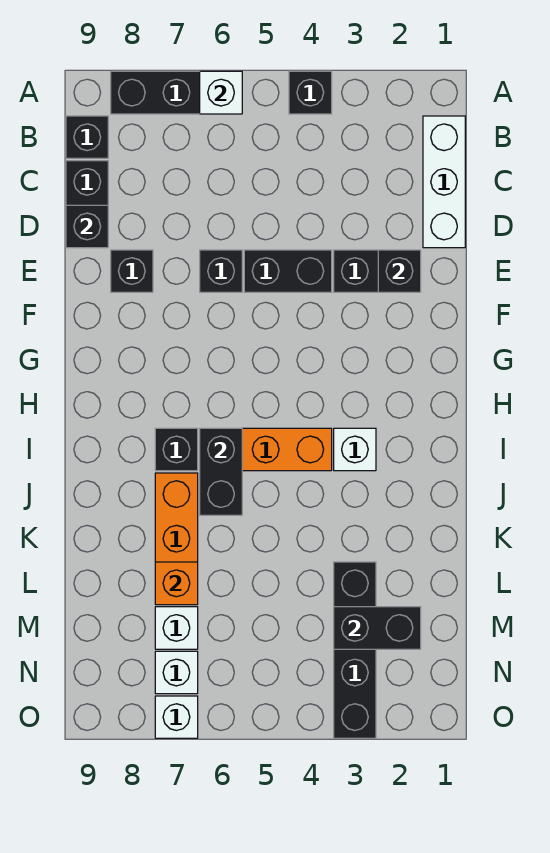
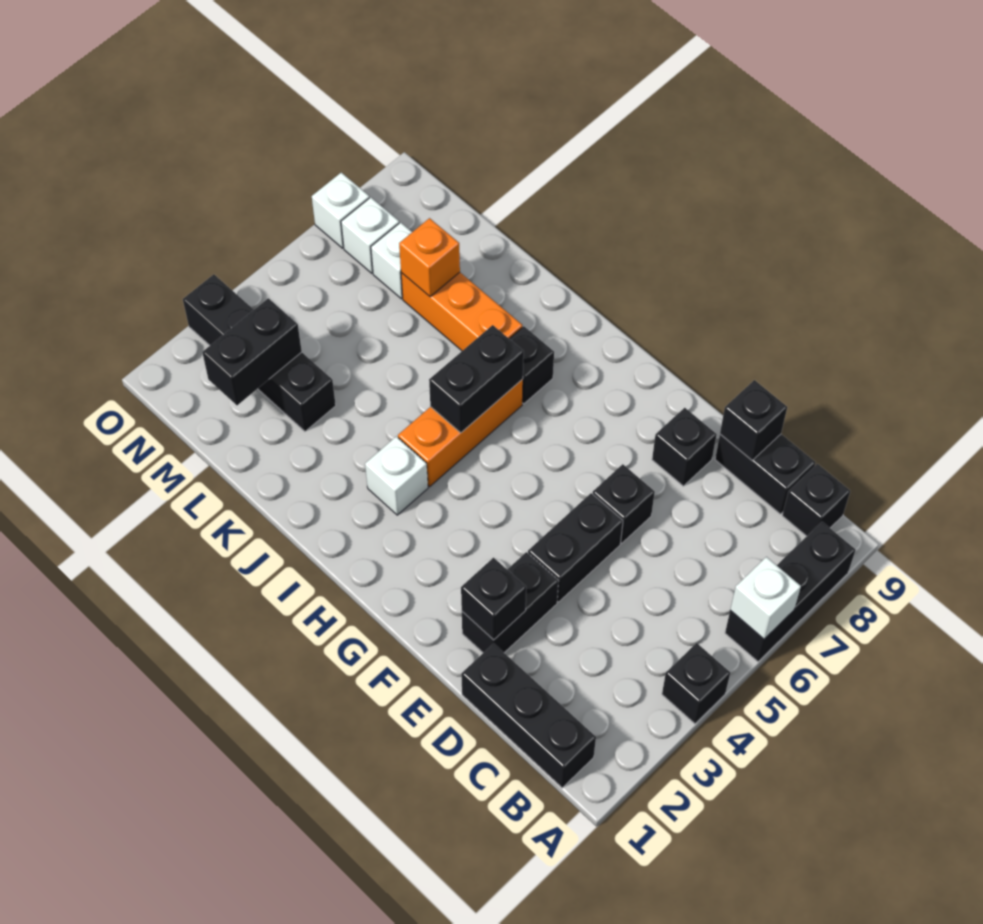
white 1x3 brick [423,116,465,248] -> black 1x3 brick [461,644,596,788]
black 1x2 brick [200,428,242,515] -> black 1x2 brick turned to [429,325,524,433]

